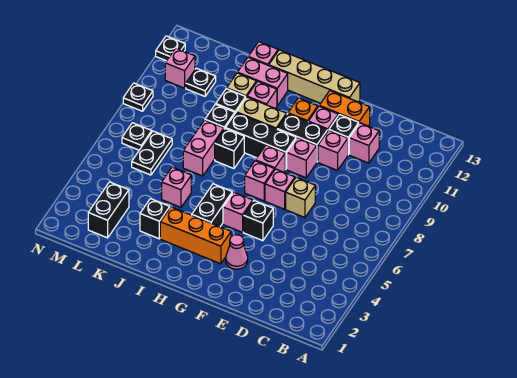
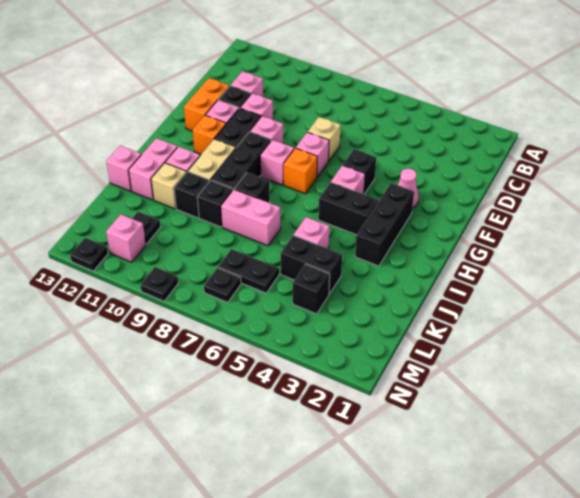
tan 1x4 brick [269,50,360,103] -> none
orange 1x3 brick [160,207,231,264] -> black 1x3 brick [355,183,414,266]
pink 1x1 brick [245,161,274,201] -> orange 1x1 brick [284,148,317,194]
black 1x1 brick [140,199,170,239] -> black 1x1 brick moved to [293,264,330,314]
black 1x2 brick [88,182,129,238] -> black 1x2 brick moved to [281,235,342,294]

